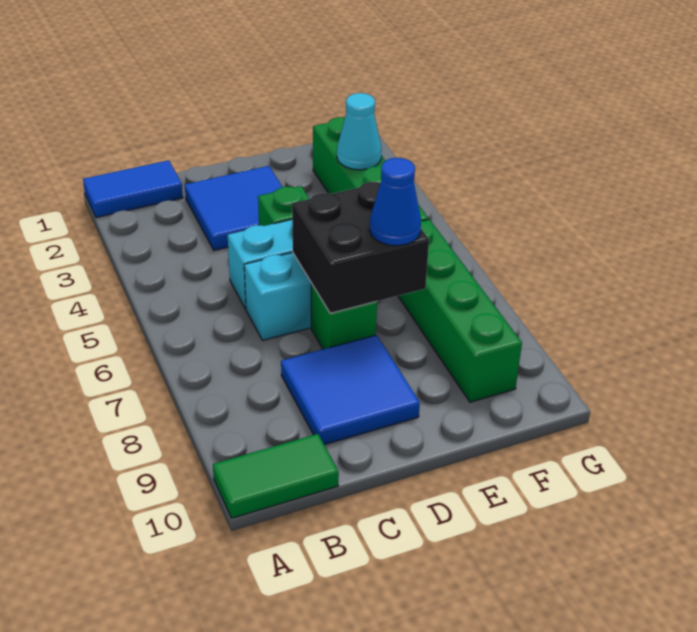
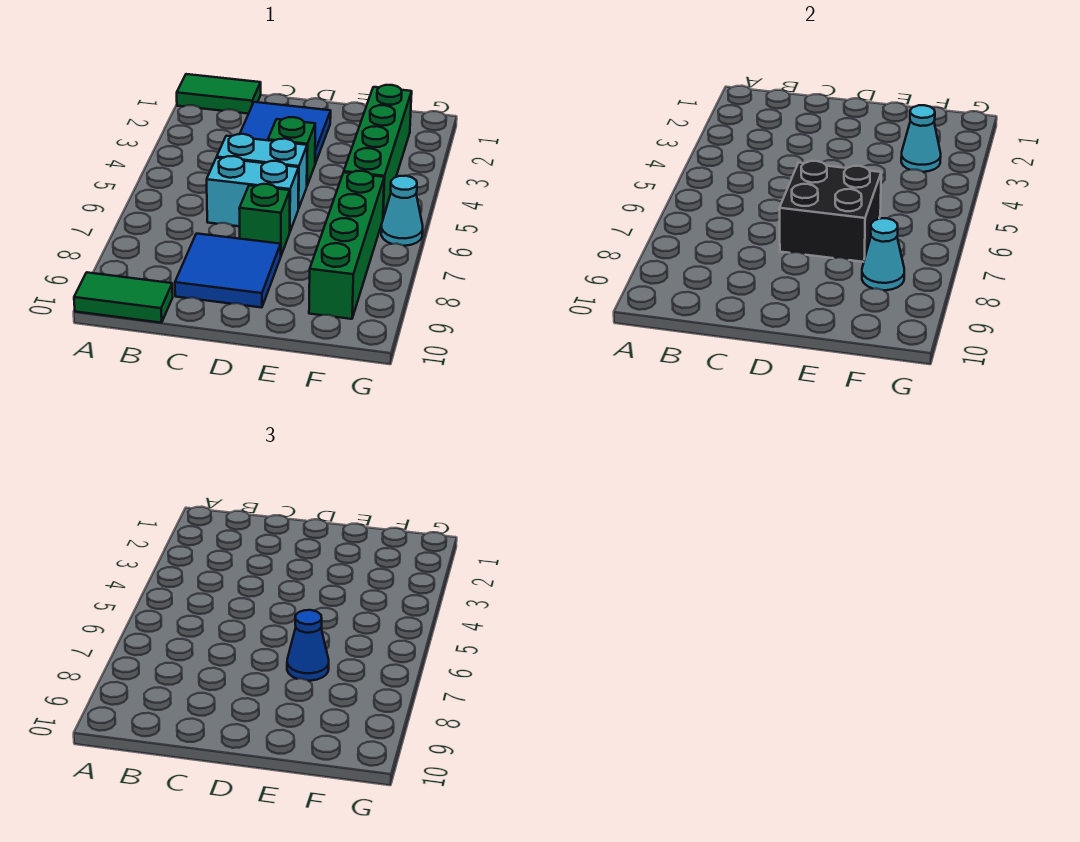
blue 1x2 tile [83,160,183,217] -> green 1x2 tile [177,74,261,114]
none -> cyan 1x1 cone [862,218,904,290]
none -> cyan 1x1 cone [381,176,423,246]

